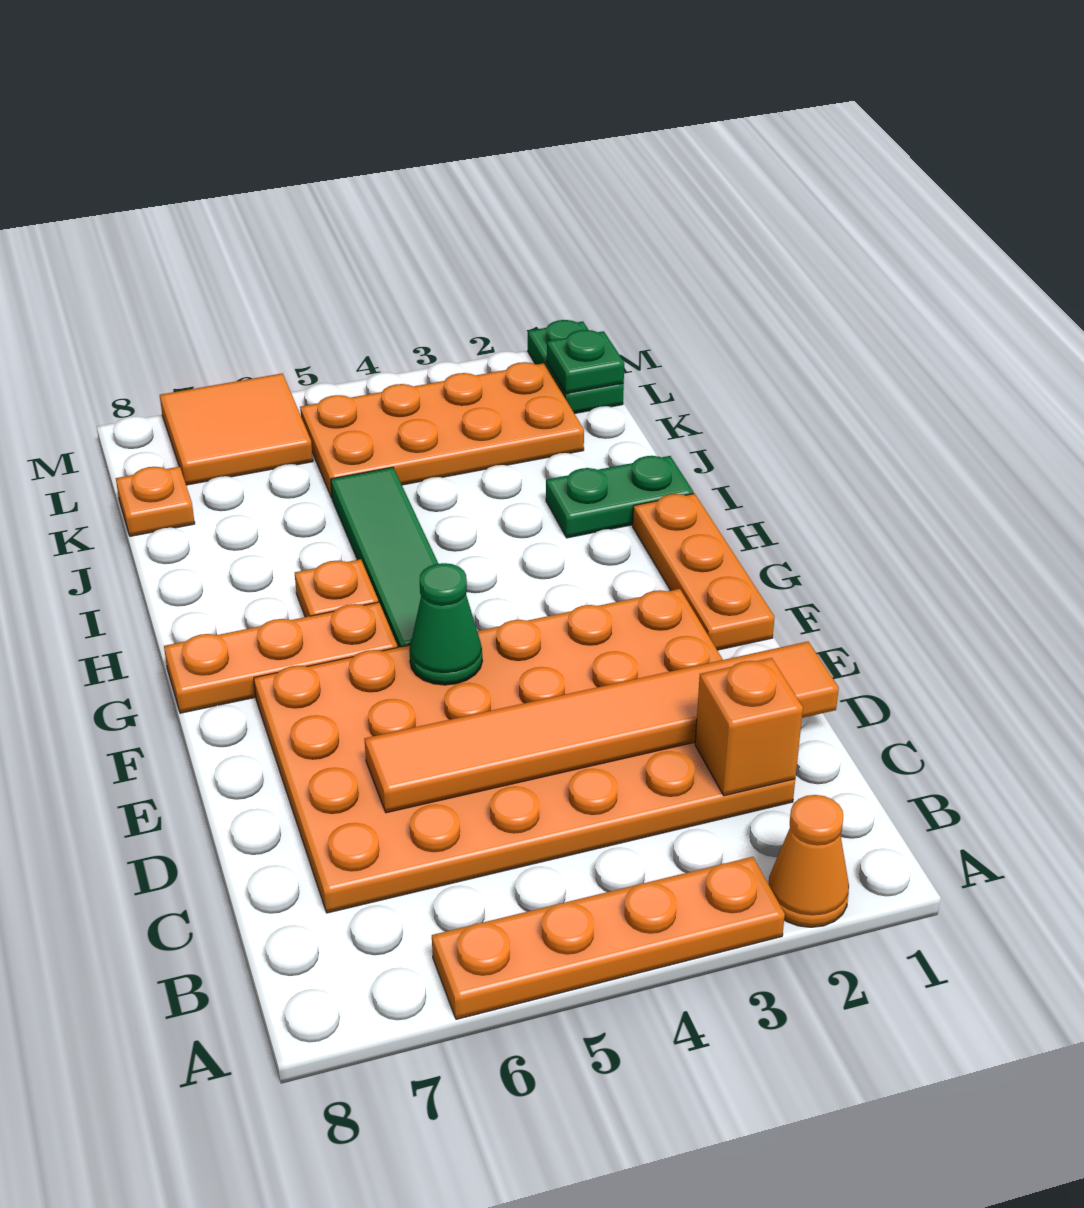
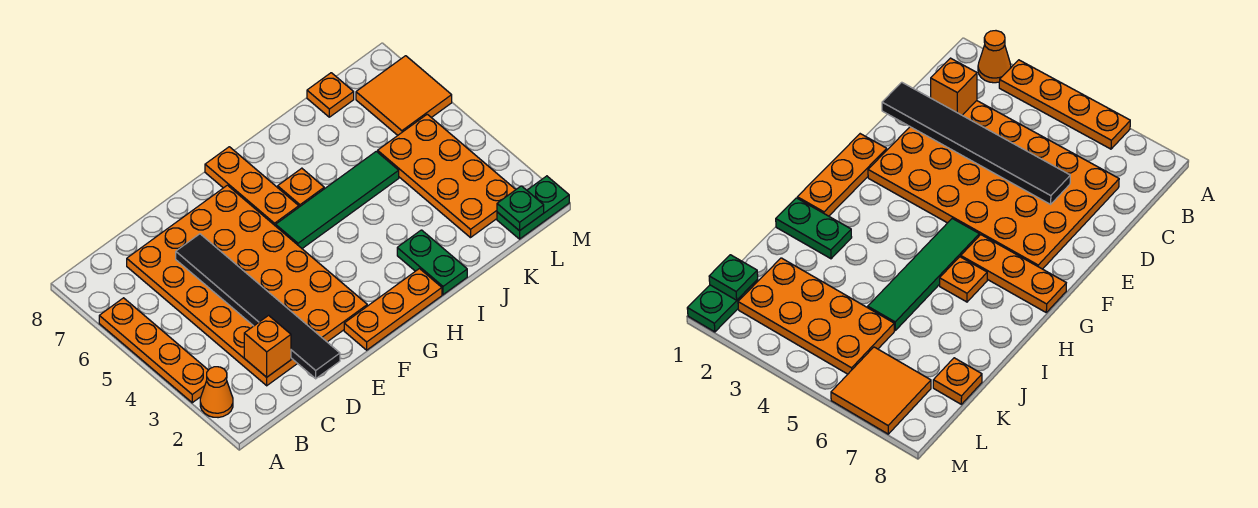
orange 1x6 tile [364,642,839,813] -> black 1x6 tile [176,234,340,379]
green 1x1 cone [409,563,482,685] -> none

